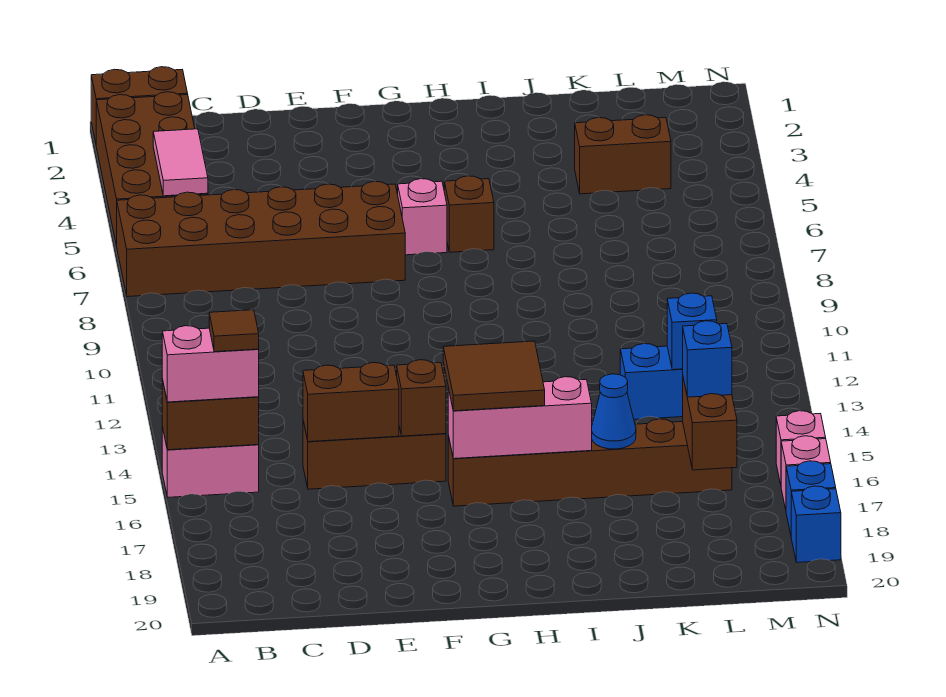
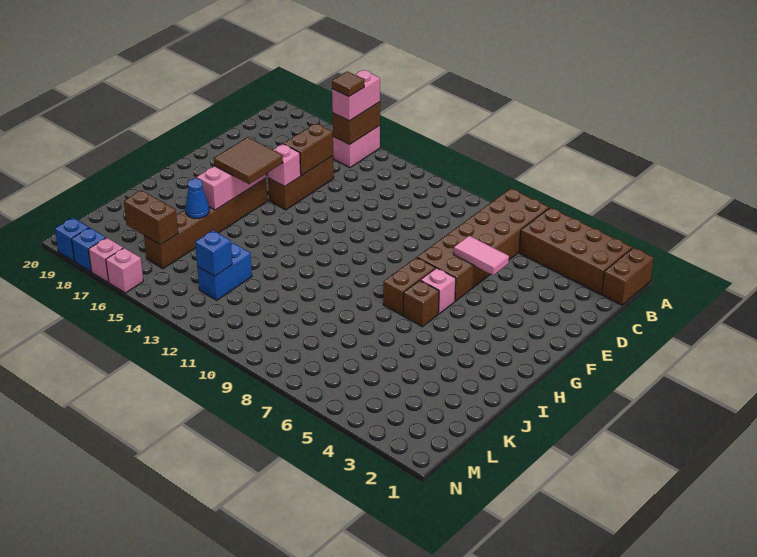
pink 1x2 tile [153,129,208,196] -> pink 1x2 tile moved to [454,236,509,275]
brown 1x1 brick [397,360,446,436] -> pink 1x1 brick [268,144,301,186]
brown 1x2 brick [575,115,671,194] -> brown 1x2 brick moved to [383,257,435,315]
blue 1x1 brick [683,321,732,397] -> none

